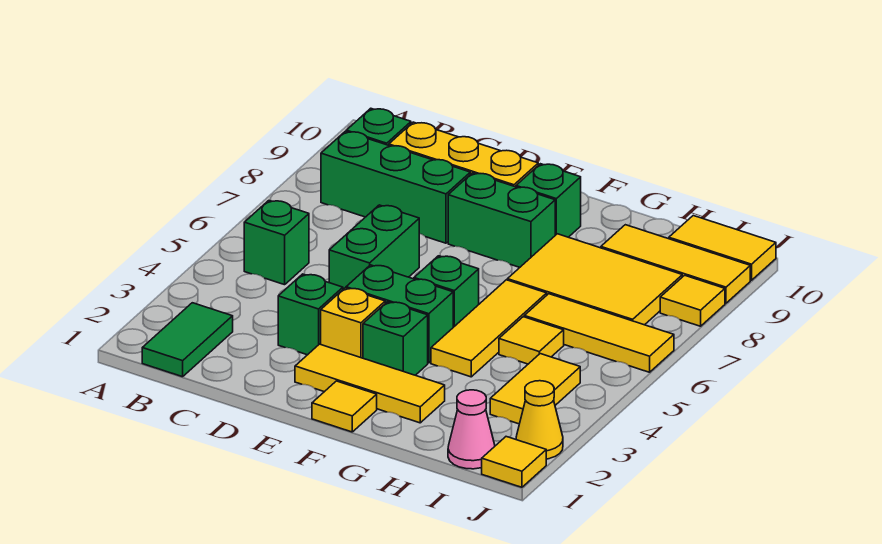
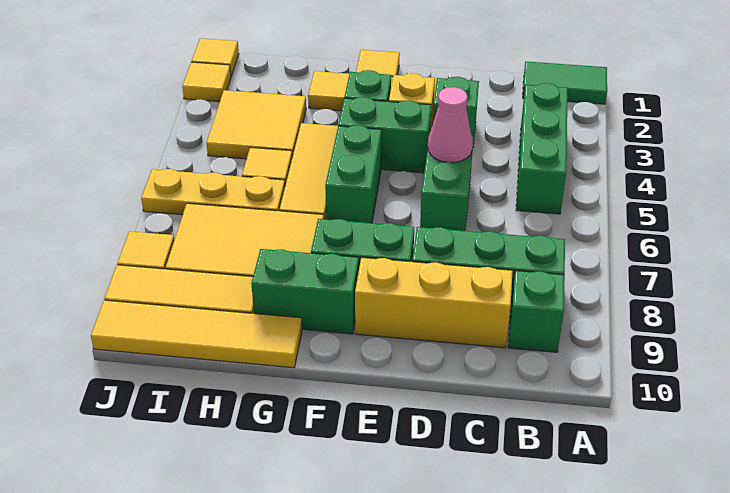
green 1x2 tile [142,303,233,377] -> green 1x2 tile turned to [523,62,607,104]
green 1x1 brick [244,201,309,285] -> green 1x3 brick [516,83,568,214]
green 1x1 brick [414,256,479,327] -> green 1x2 brick [325,125,382,223]
green 1x1 brick [516,164,581,237] -> green 1x2 brick [251,249,359,334]
yellow 1x3 tile [524,294,674,372] -> yellow 1x3 plate [141,169,285,215]
pink 1x1 cone [448,390,495,469] -> pink 1x1 cone moved to [428,87,473,163]
yellow 1x2 tile [490,354,580,424] -> yellow 2x2 tile [207,90,306,159]
yellow 1x2 tile [669,216,776,280] -> yellow 1x4 tile [91,300,302,368]
yellow 1x1 cone [516,381,563,459] -> yellow 1x1 tile [182,62,231,102]

